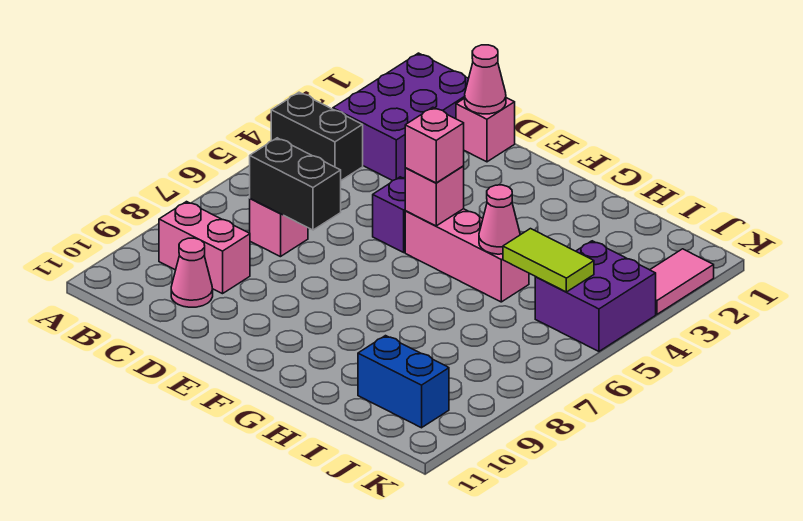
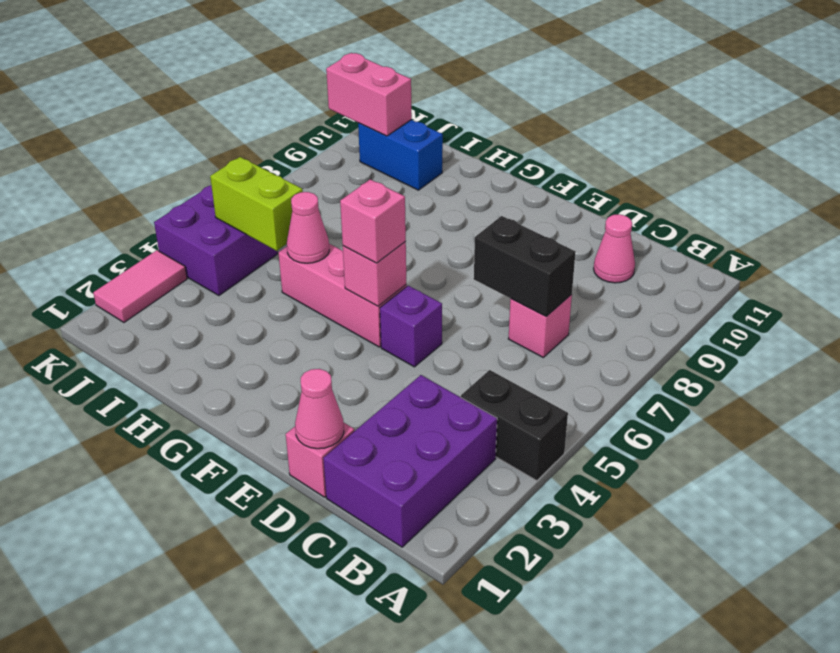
pink 1x2 brick [159,202,250,294] -> pink 1x2 brick moved to [326,53,412,136]
lime 1x2 tile [503,229,594,292] -> lime 1x2 brick [210,157,303,251]

